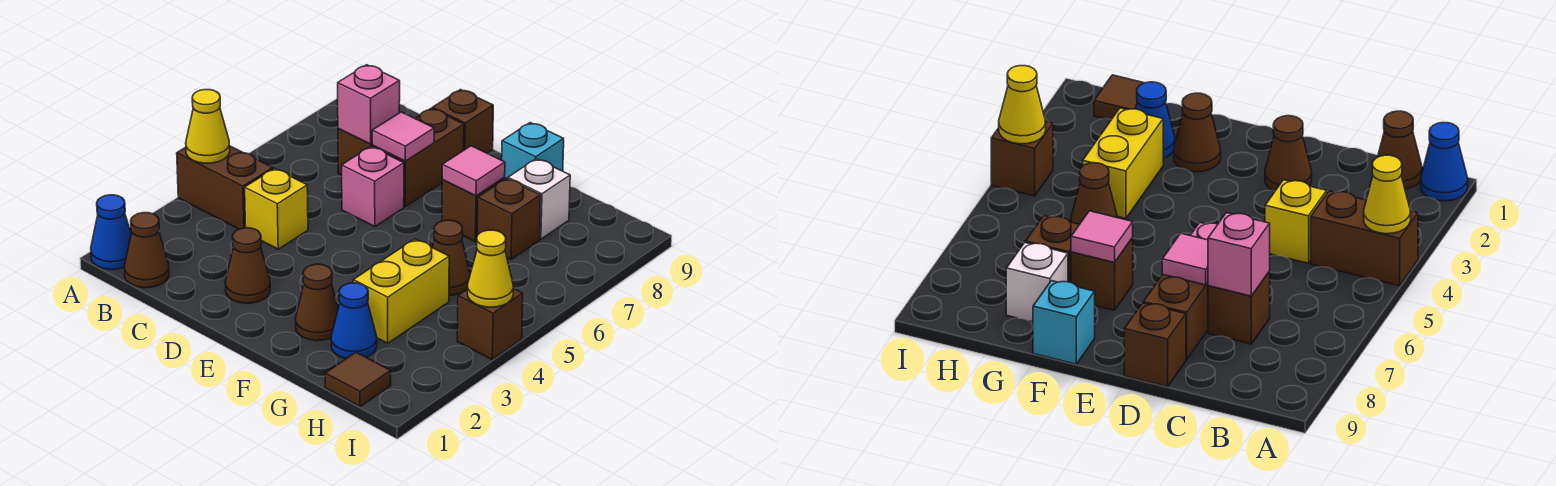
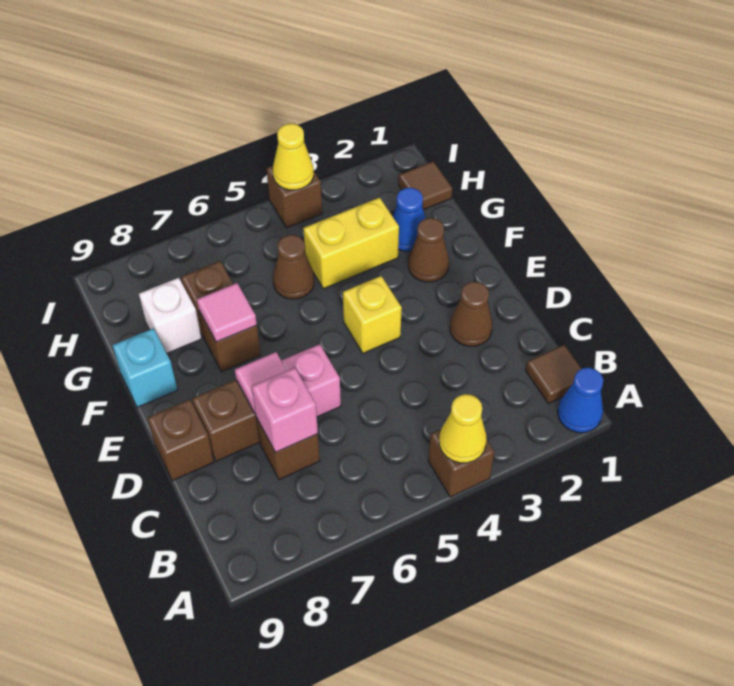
brown 1x2 brick [177,146,273,229] -> brown 1x1 brick [428,429,494,497]
brown 1x1 cone [124,213,169,288] -> brown 1x1 tile [526,345,581,403]
yellow 1x1 brick [245,168,308,249] -> yellow 1x1 brick moved to [343,276,402,353]

